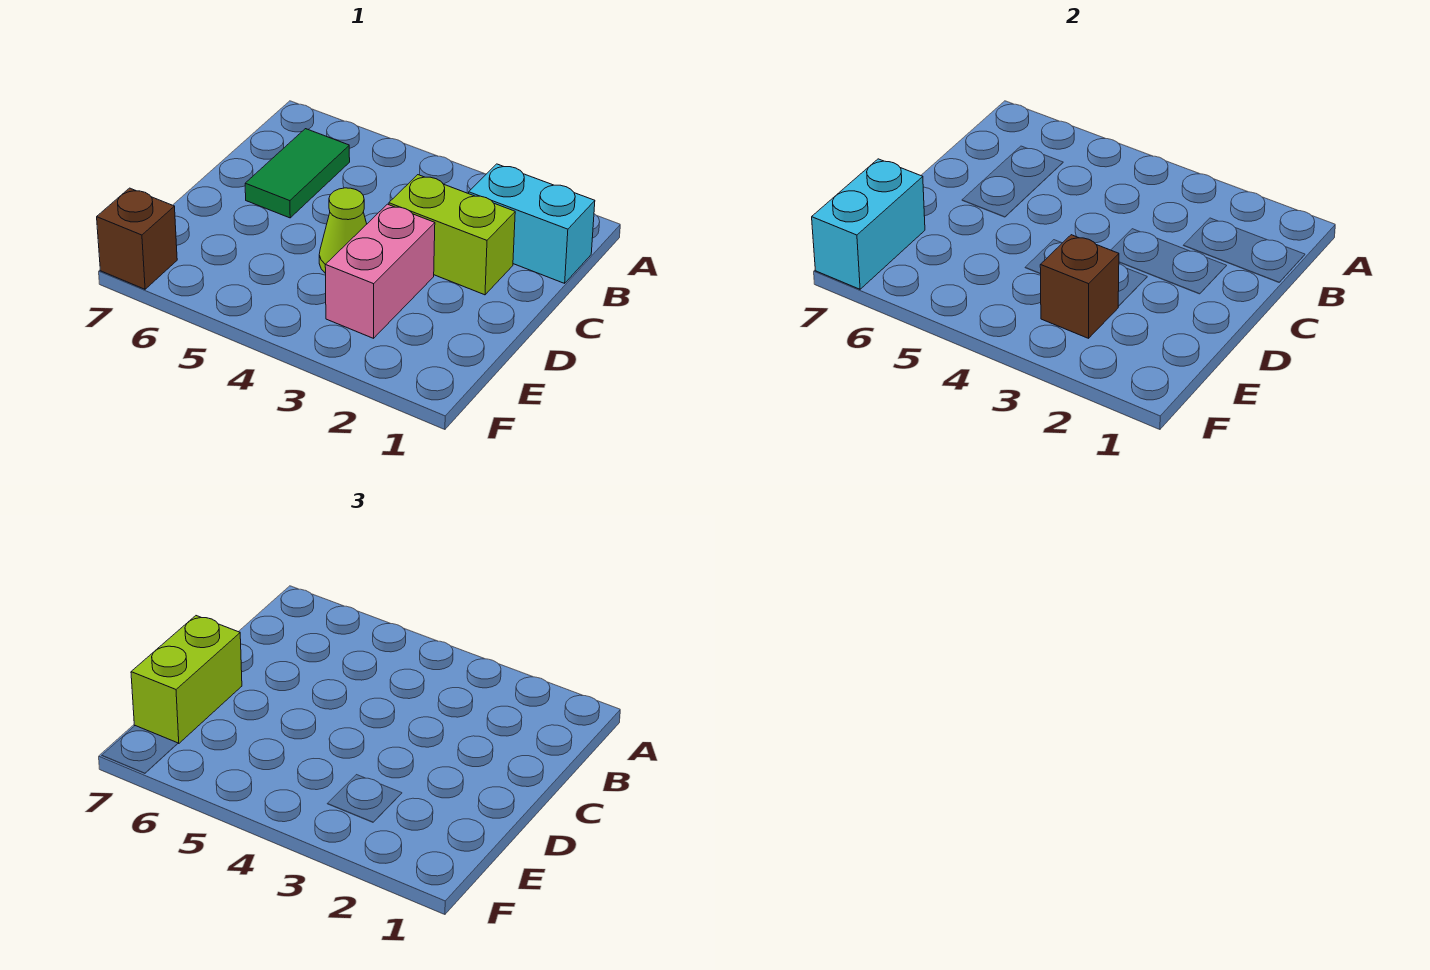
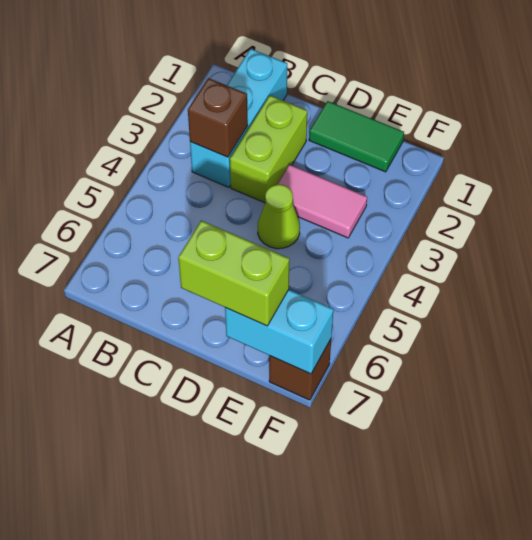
cyan 1x2 brick [469,164,595,283] -> cyan 1x3 brick [190,49,287,187]
green 1x2 tile [245,129,350,218] -> green 1x2 tile moved to [309,101,404,172]
pink 1x2 brick [325,204,435,338] -> pink 1x2 tile [277,164,367,238]
brown 1x1 brick [1040,235,1119,338] -> brown 1x1 brick moved to [188,78,248,157]

